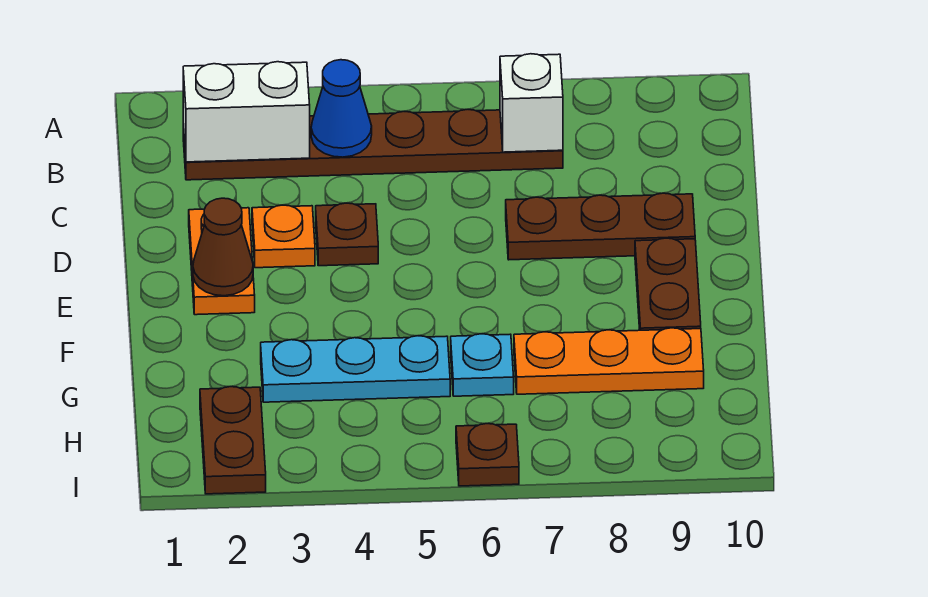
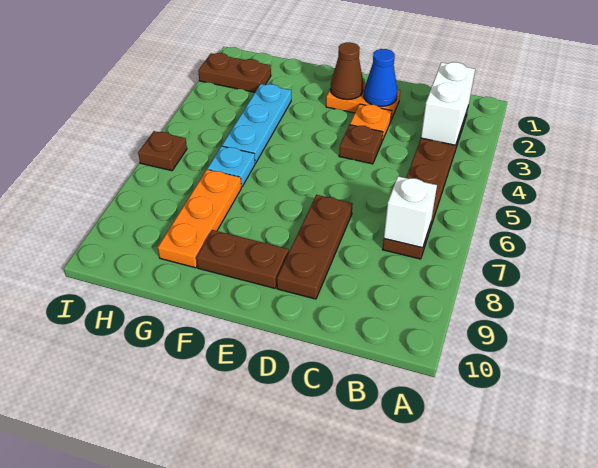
blue 1x1 cone [311,60,372,157] -> blue 1x1 cone moved to [364,49,397,106]

